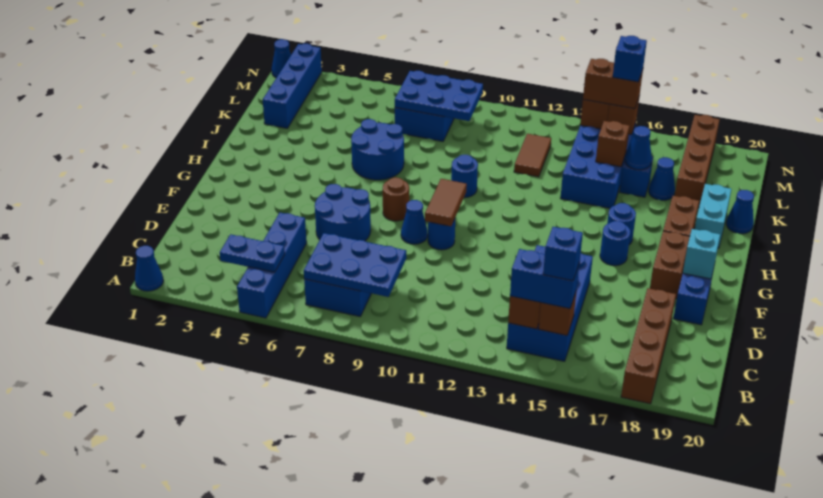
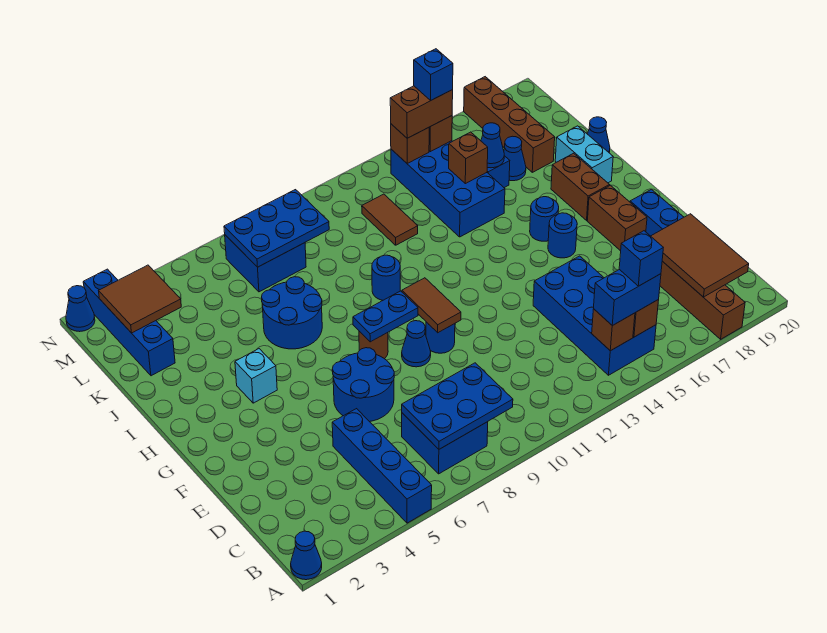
blue 1x2 plate [220,234,285,272] -> blue 1x2 plate moved to [353,291,418,342]
none -> brown 2x3 tile [651,214,749,297]
cyan 1x1 brick [683,229,720,279] -> cyan 1x1 brick moved to [235,349,277,403]
none -> brown 2x2 tile [99,265,181,333]

